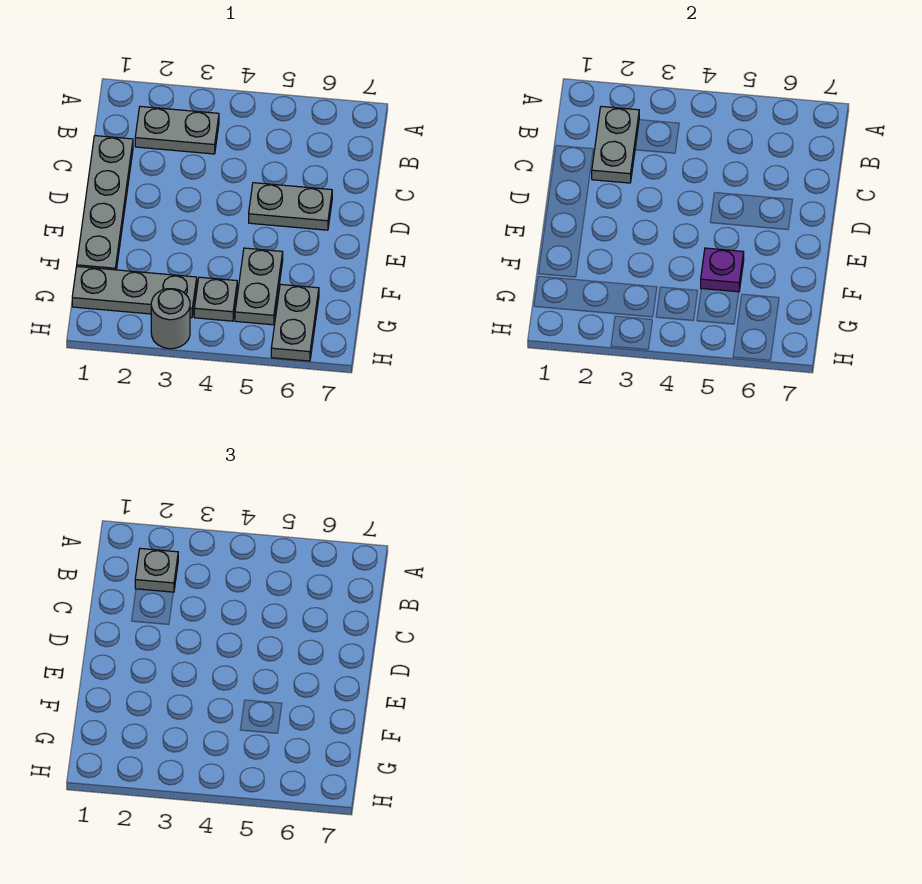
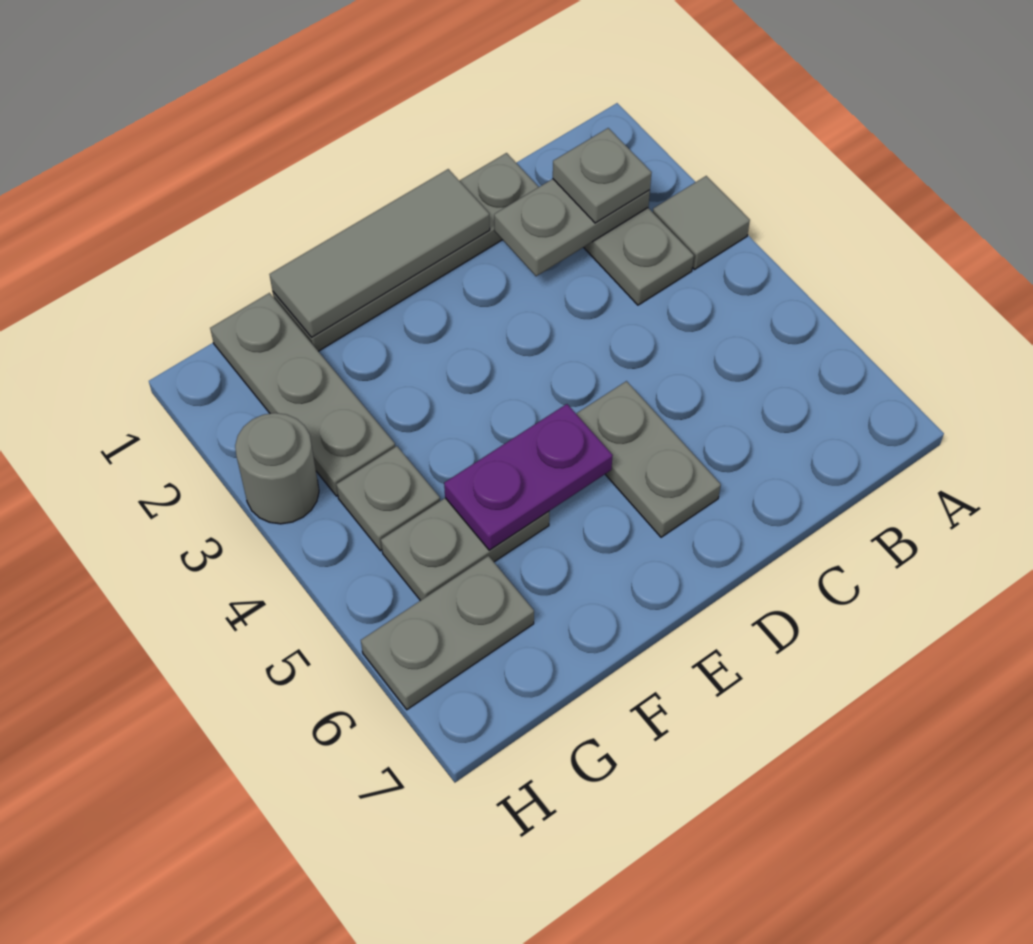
none -> grey 1x1 tile [653,176,750,269]
none -> grey 1x3 tile [269,169,490,337]
purple 1x1 plate [701,248,744,292] -> purple 1x2 plate [444,404,613,550]

